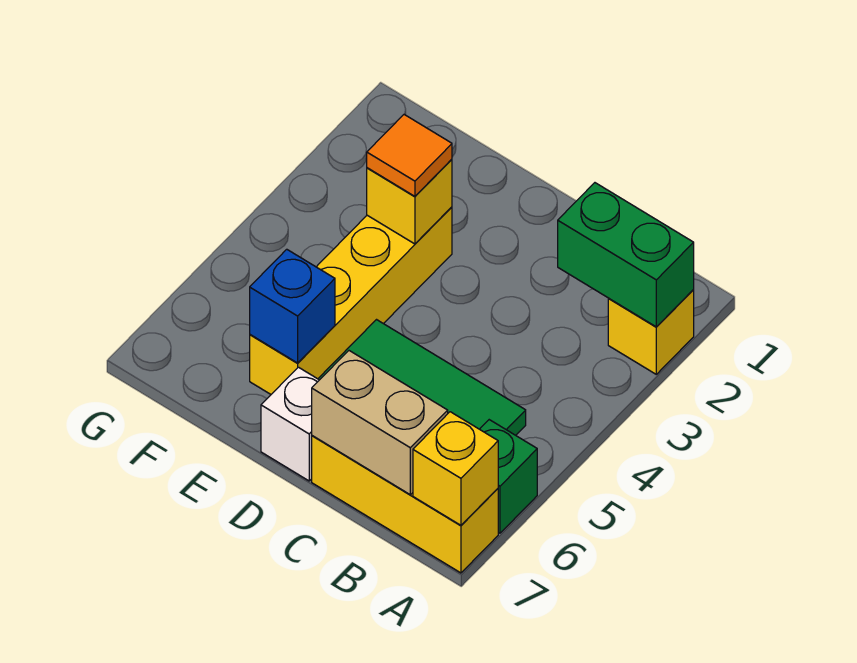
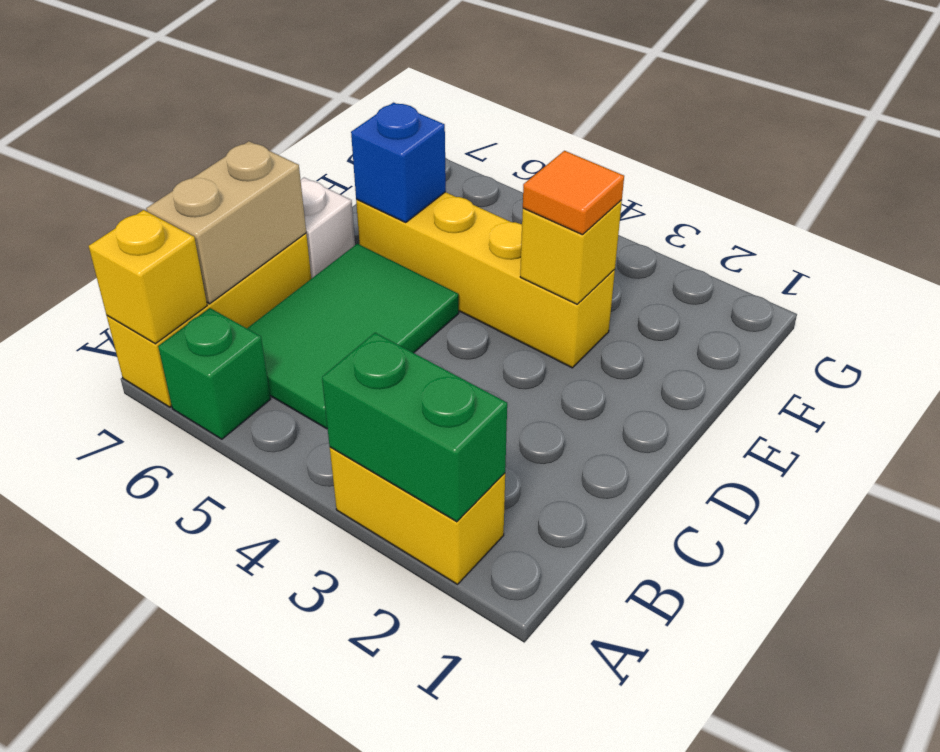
yellow 1x1 brick [608,290,694,374] -> yellow 1x2 brick [330,447,505,584]
green 1x2 brick [558,183,694,327] -> green 1x2 brick turned to [322,333,507,522]

